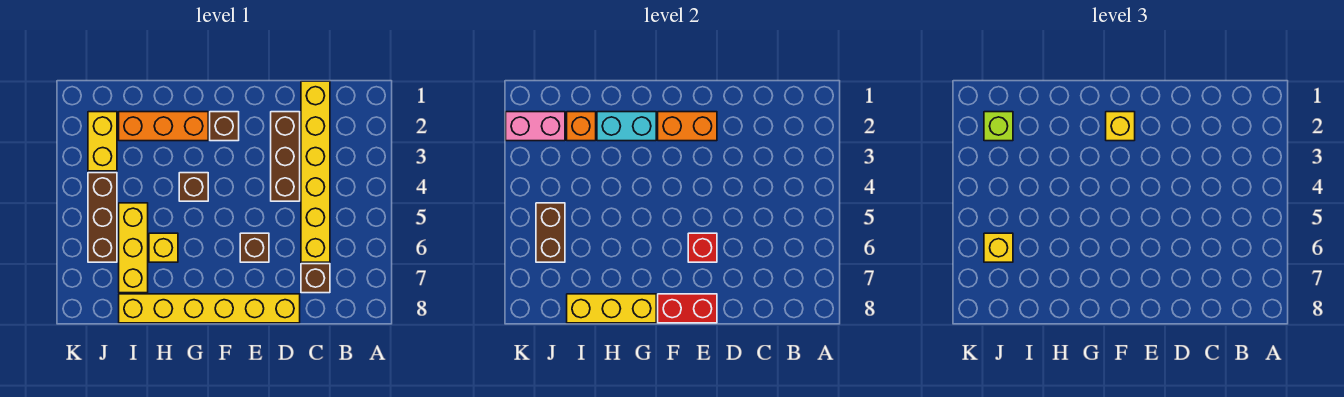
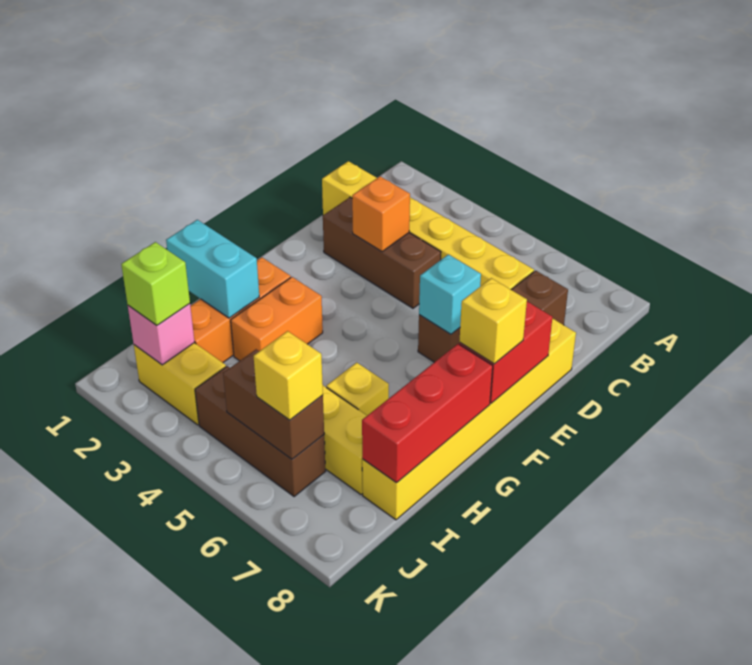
orange 1x2 brick [658,112,717,141] -> orange 1x2 brick moved to [231,277,323,361]
red 1x1 brick [688,233,717,262] -> cyan 1x1 brick [419,254,481,334]
brown 1x1 brick [210,112,239,141] -> none
yellow 1x1 brick [1106,112,1135,141] -> yellow 1x1 brick moved to [459,278,527,364]
cyan 1x2 brick [597,112,656,141] -> cyan 1x2 brick turned to [166,220,259,318]
brown 1x1 brick [179,173,208,201] -> none
yellow 1x3 brick [567,294,656,323] -> red 1x3 brick [362,344,493,483]
orange 1x1 brick [567,112,596,141] -> orange 1x1 brick moved to [352,176,410,251]
pink 1x2 brick [506,112,565,141] -> pink 1x1 brick [128,303,195,365]

